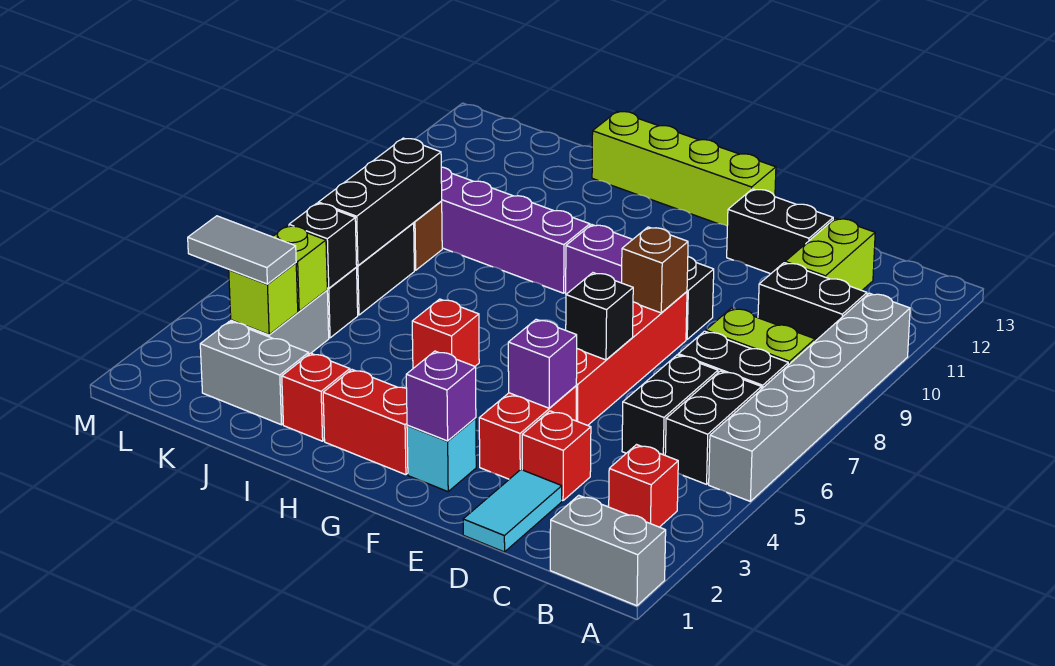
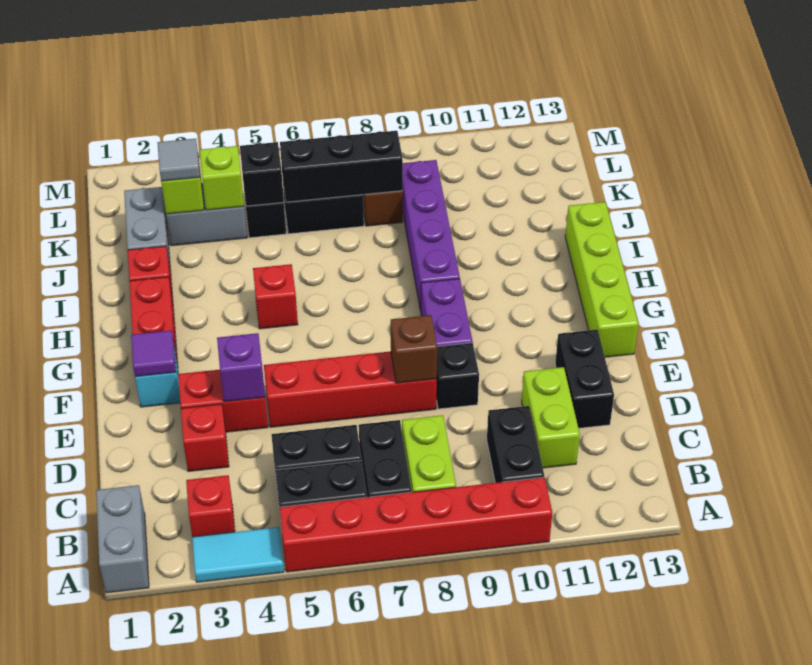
grey 1x6 brick [709,293,910,501] -> red 1x6 brick [280,477,552,572]
lime 1x2 brick [785,218,875,290] -> lime 1x2 brick turned to [522,367,580,468]
cyan 1x2 tile [463,470,562,552] -> cyan 1x2 tile moved to [192,527,284,582]
black 1x1 brick [566,273,633,360] -> none
purple 1x1 brick [406,351,476,441] -> purple 1x1 tile [131,330,176,377]
grey 1x2 tile [188,216,296,284] -> grey 1x1 tile [158,139,200,181]

